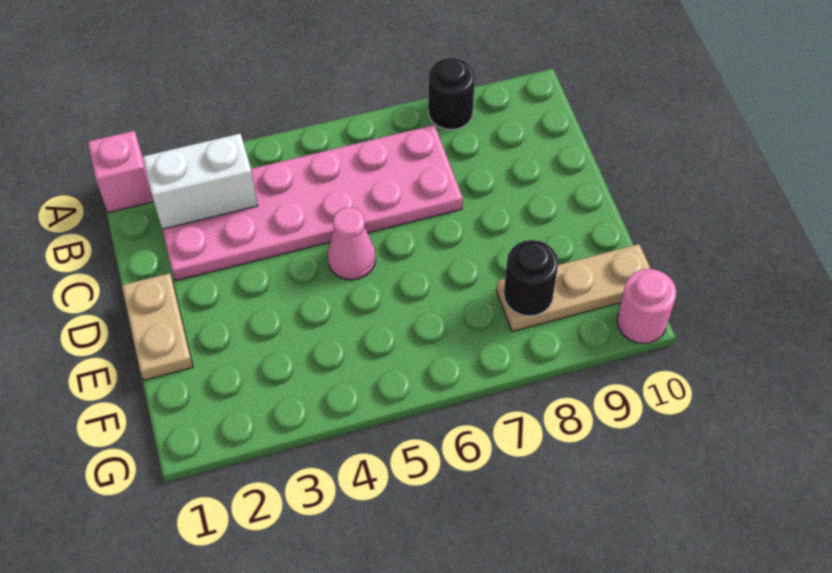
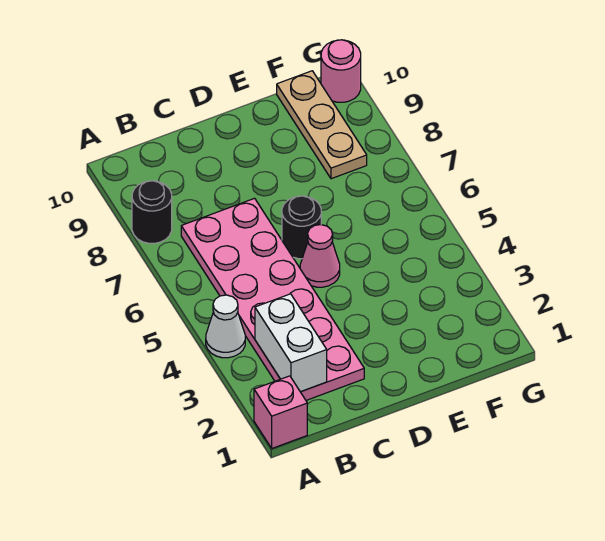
none -> white 1x1 cone [206,295,245,358]
tan 1x2 plate [122,273,193,380] -> none
black 1x1 round brick [504,240,559,316] -> black 1x1 round brick moved to [282,196,321,259]

